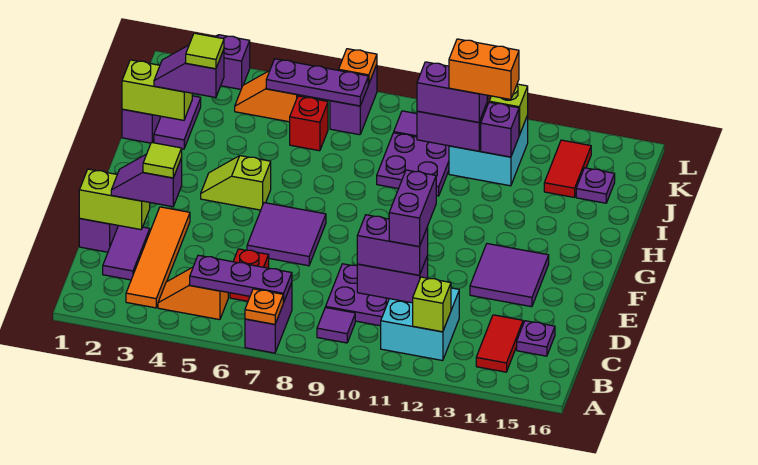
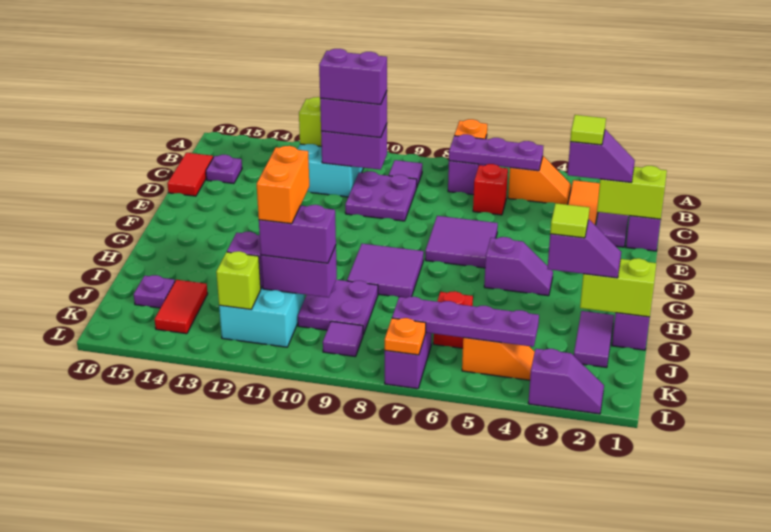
red 1x2 tile [476,315,523,372] -> red 1x2 tile moved to [167,153,213,196]
purple 1x2 brick [389,170,436,247] -> purple 1x2 brick turned to [319,49,387,105]
purple 2x2 tile [470,244,549,307] -> purple 2x2 tile moved to [347,244,424,298]
lime 1x2 slope [201,156,271,210] -> purple 1x2 slope [484,237,553,296]
orange 1x2 brick [449,39,519,99] -> orange 1x2 brick turned to [257,146,309,224]
purple 1x3 plate [266,59,368,106] -> purple 1x4 plate [392,297,539,347]

